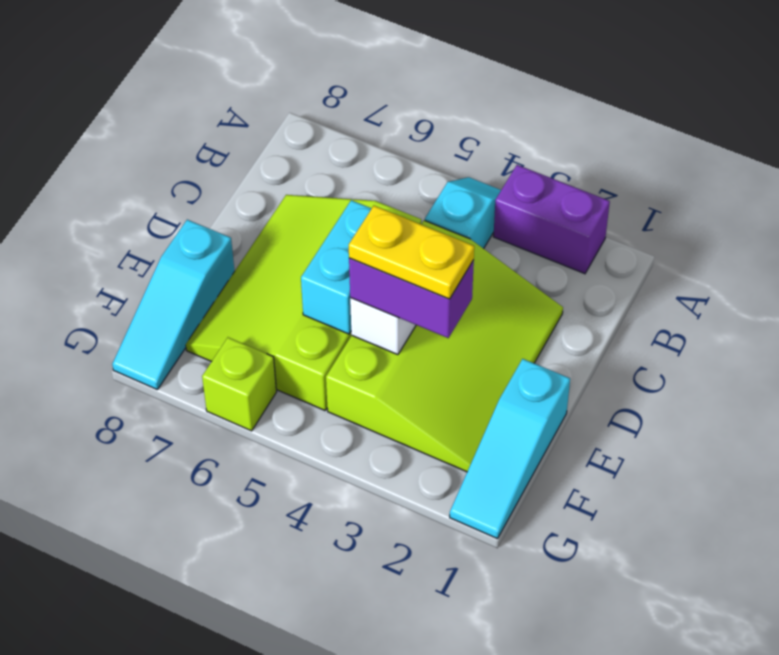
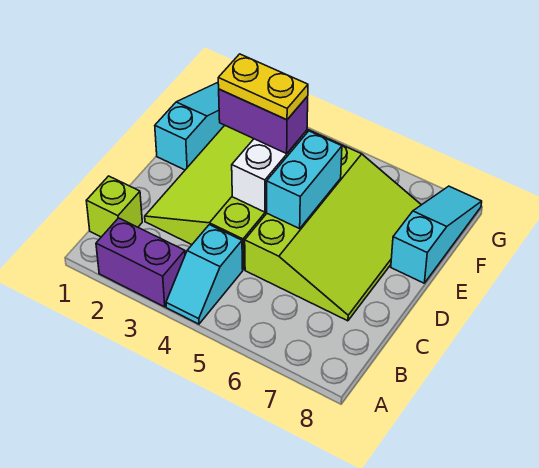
lime 1x1 brick [202,337,276,431] -> lime 1x1 brick moved to [86,176,142,237]

